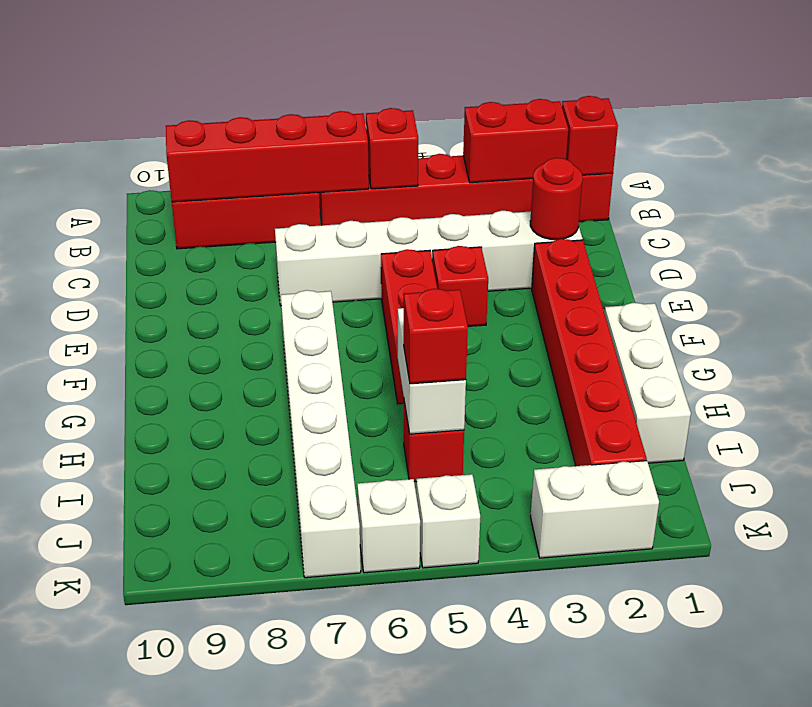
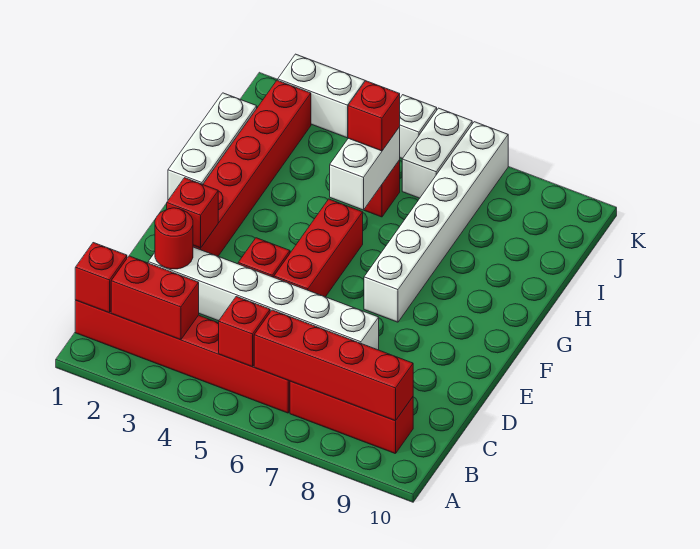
none -> red 1x1 brick [167,178,218,248]
white 1x1 brick [357,479,420,573] -> white 1x2 brick [402,108,472,198]

